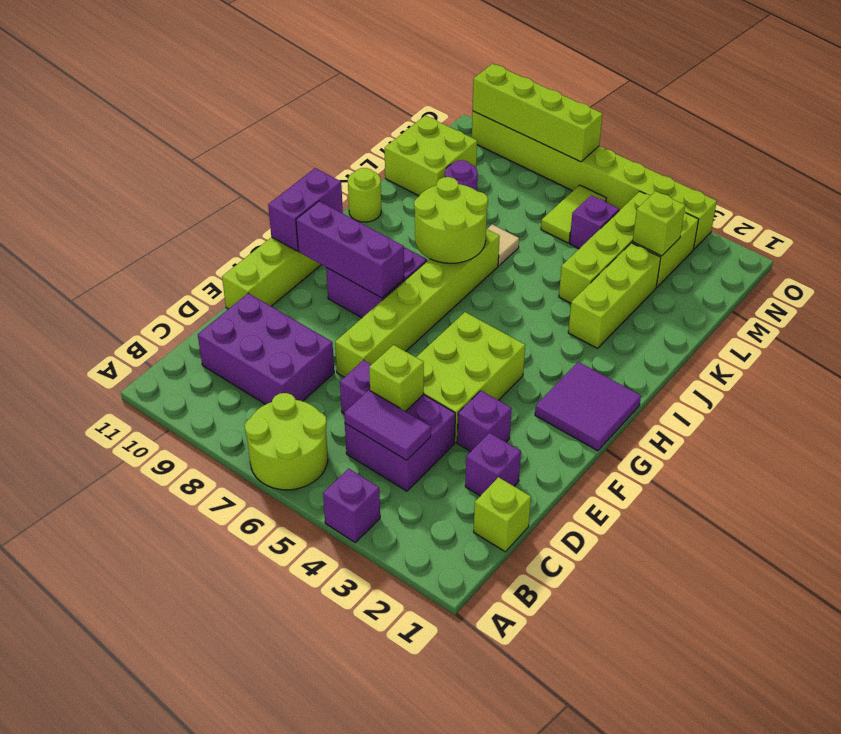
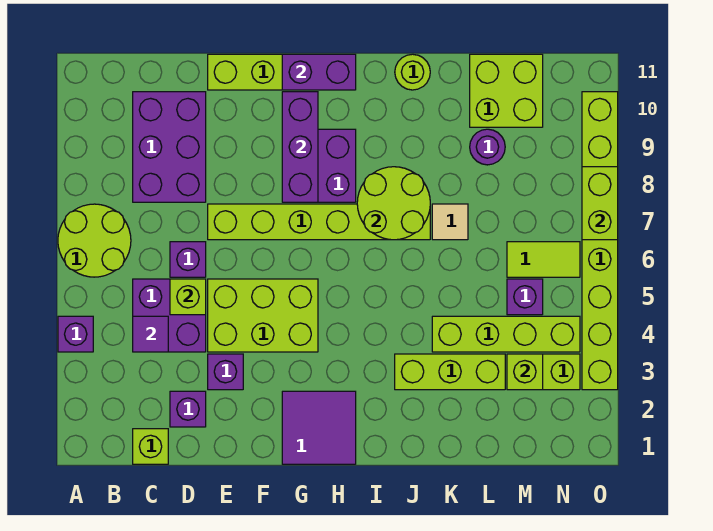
purple 1x2 tile [344,390,431,460] -> purple 1x1 tile [133,316,168,352]
lime 1x4 brick [473,64,603,162] -> lime 1x2 brick [582,167,618,240]

